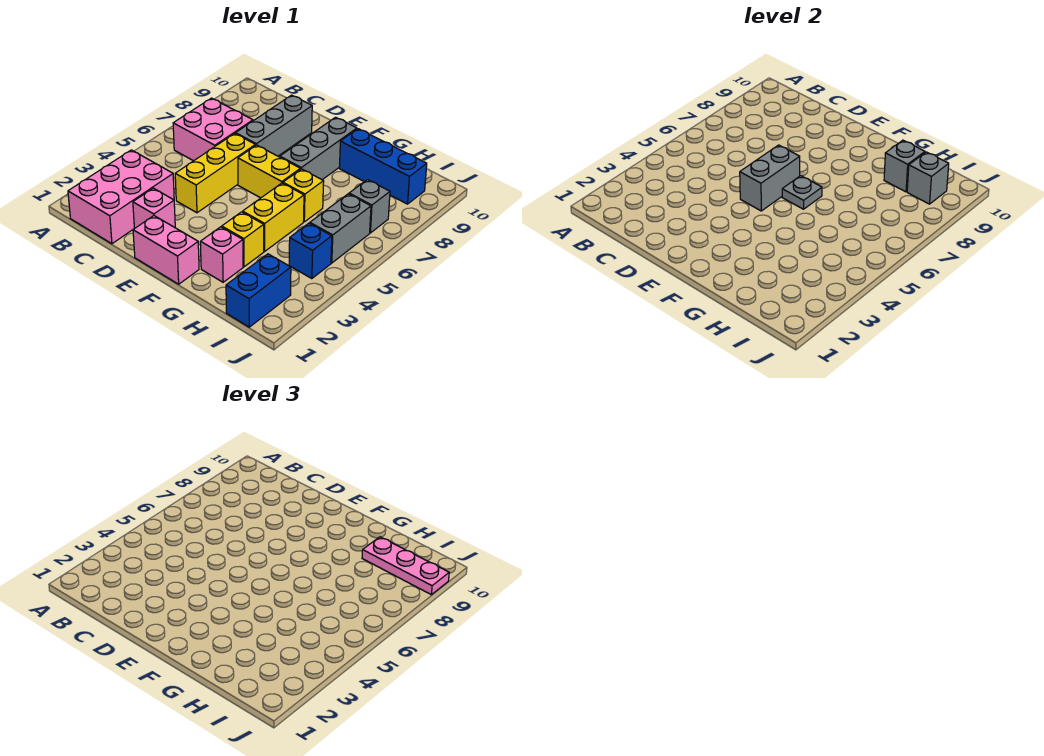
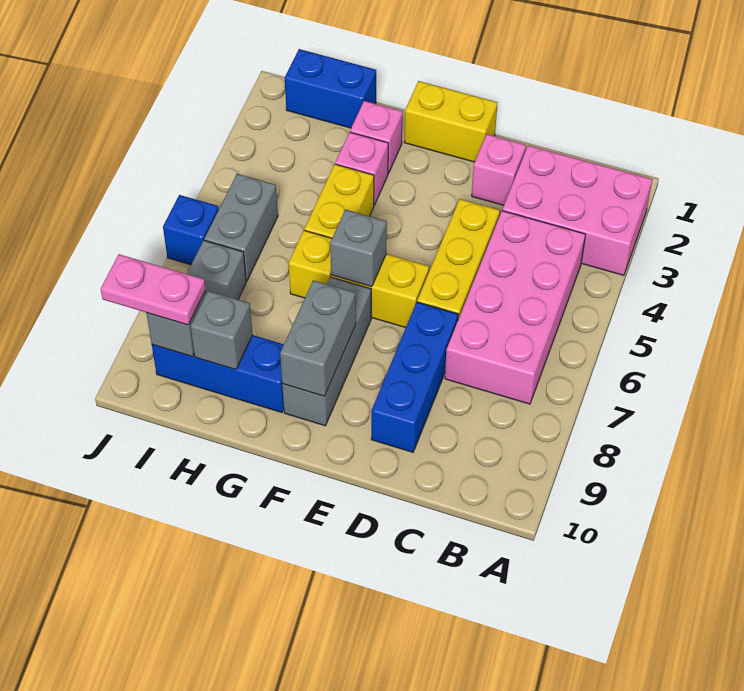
pink 2x3 brick [68,150,174,244] -> pink 2x3 brick turned to [502,145,652,275]
pink 2x2 brick [173,98,253,161] -> pink 2x4 brick [445,211,585,404]
grey 1x3 brick [236,95,312,156] -> blue 1x3 brick [371,302,458,452]
pink 1x2 brick [133,216,199,284] -> yellow 1x2 brick [404,81,497,162]
grey 1x2 brick [740,145,800,211] -> grey 1x2 brick moved to [280,280,356,396]
grey 1x1 plate [782,176,822,209] -> grey 1x1 brick [330,210,387,287]
yellow 1x1 brick [222,212,264,267] -> pink 1x1 brick [335,132,388,205]
pink 1x3 plate [362,537,449,595] -> pink 1x2 plate [101,254,206,325]
blue 1x2 brick [226,254,291,327] -> blue 1x2 brick turned to [285,49,376,128]
blue 1x1 brick [289,223,332,279] -> blue 1x1 brick moved to [163,195,219,265]

